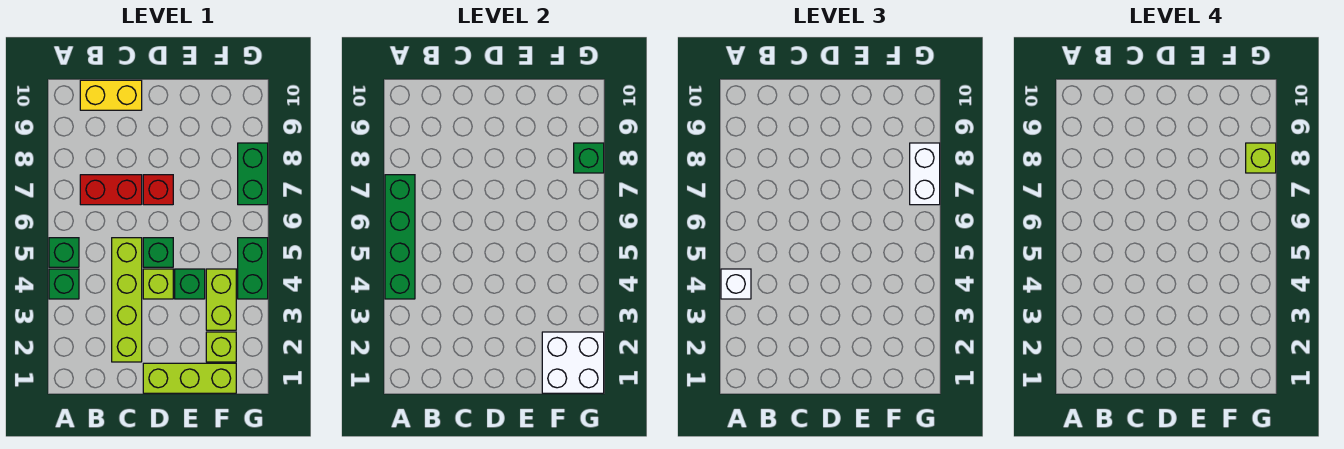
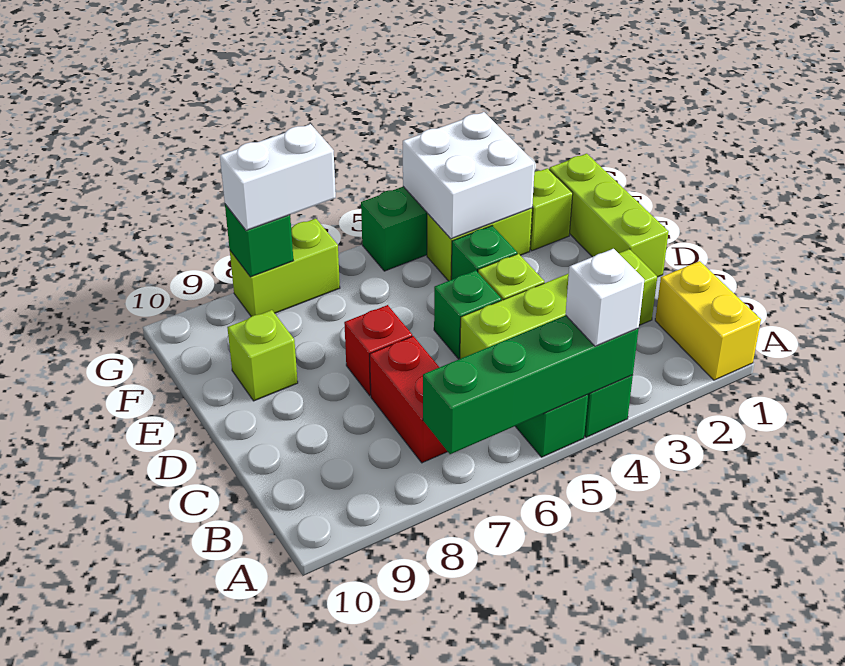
yellow 1x2 brick [80,80,142,110] -> yellow 1x2 brick moved to [655,261,761,380]
white 2x2 brick [542,332,604,393] -> white 2x2 brick moved to [403,112,535,239]
green 1x2 brick [238,143,268,205] -> lime 1x2 brick [230,219,340,317]
lime 1x1 brick [1246,143,1276,173] -> lime 1x1 brick moved to [227,310,298,401]

